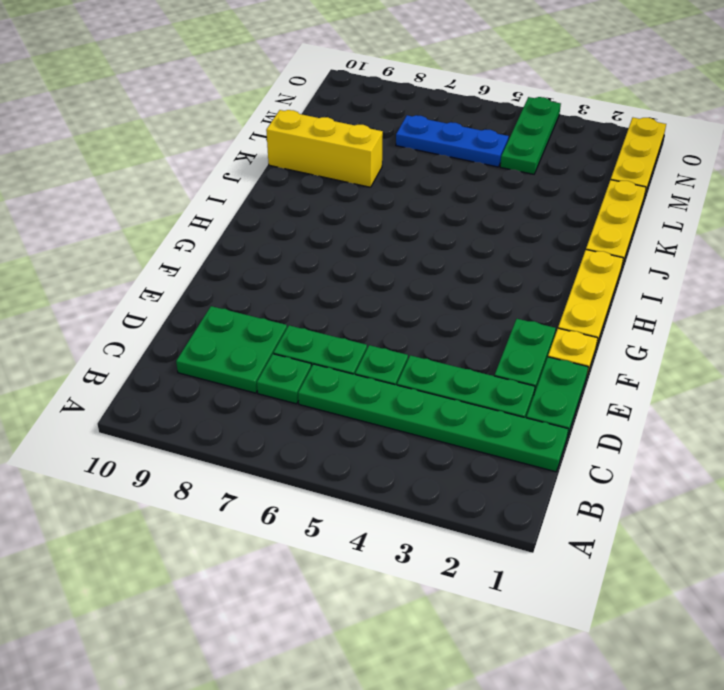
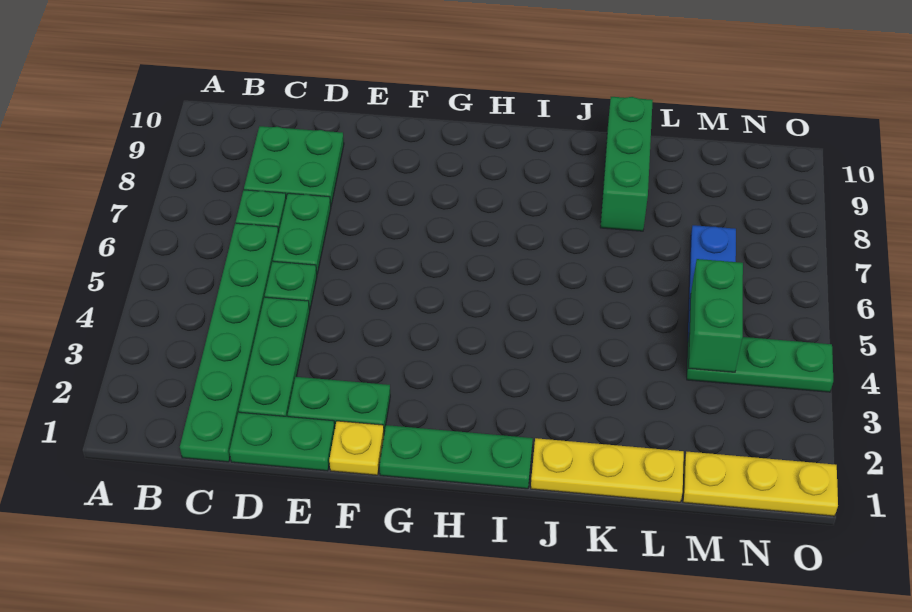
yellow 1x3 plate [558,250,623,346] -> green 1x3 plate [379,425,533,489]
yellow 1x3 brick [266,110,383,187] -> green 1x3 brick [600,97,653,231]
none -> green 1x2 brick [689,259,743,372]

